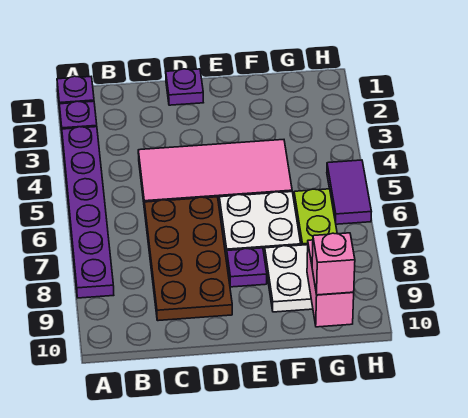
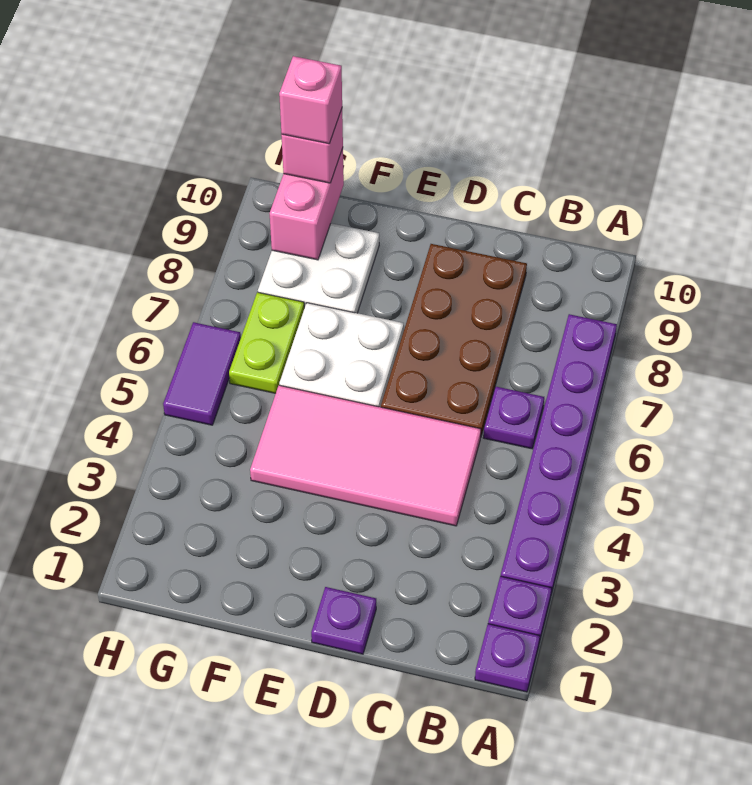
purple 1x1 plate [227,248,267,287] -> purple 1x1 plate moved to [483,387,544,449]
none -> pink 1x1 brick [279,56,342,144]

